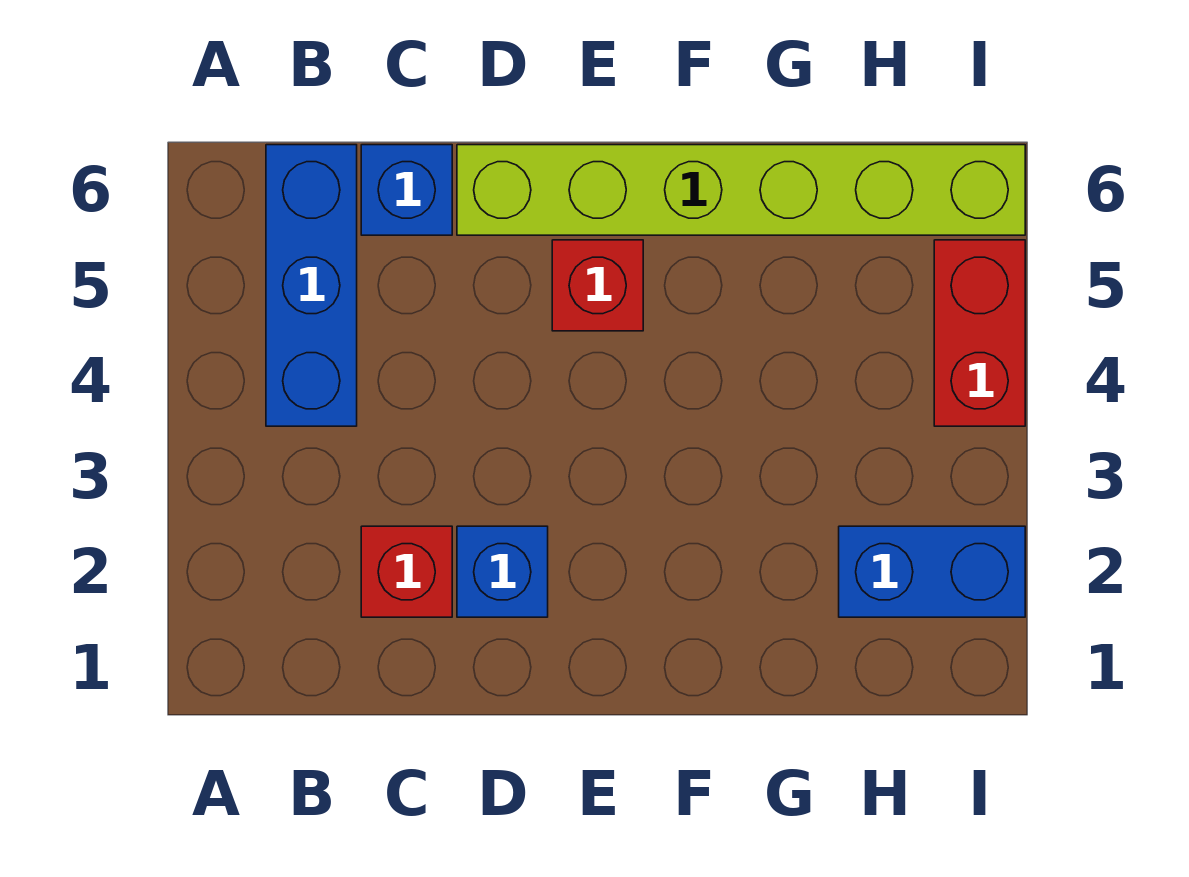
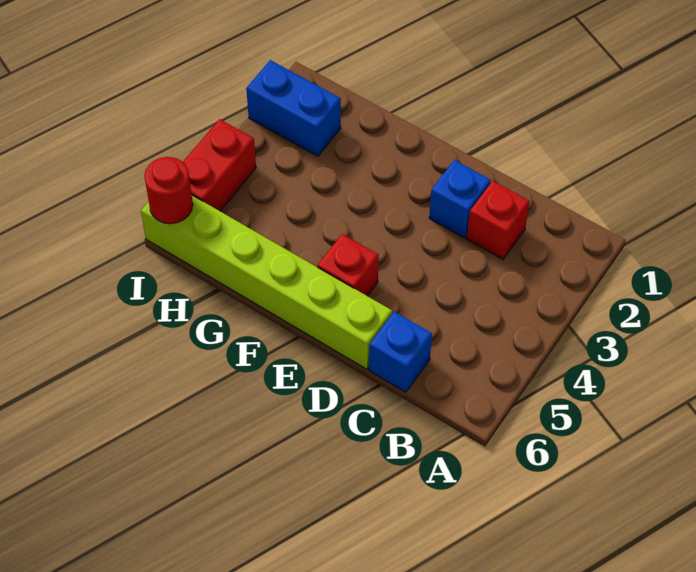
blue 1x3 brick [266,145,357,426] -> none
none -> red 1x1 round brick [144,157,193,224]

